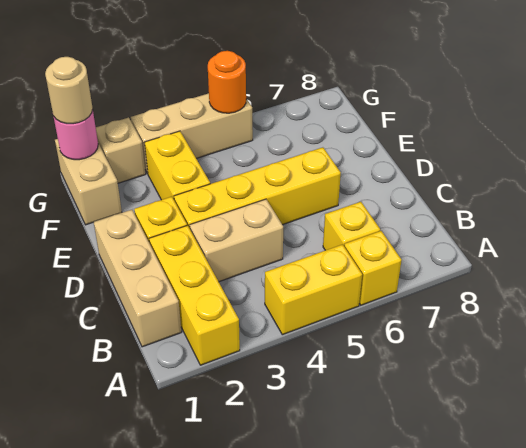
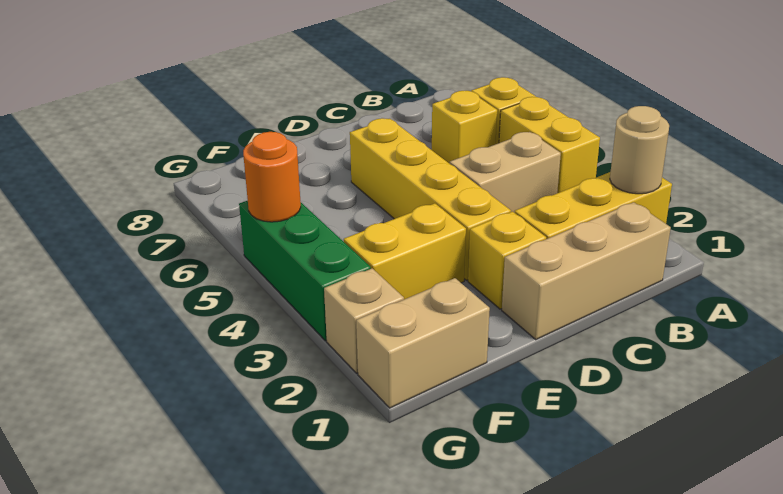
tan 1x2 brick [190,199,283,282] -> tan 1x2 brick turned to [450,132,561,213]
pink 1x1 round brick [54,110,98,160] -> none
tan 1x1 round brick [45,57,93,124] -> tan 1x1 round brick moved to [610,106,669,194]
tan 1x3 brick [131,93,253,174] -> green 1x3 brick [239,201,371,341]

